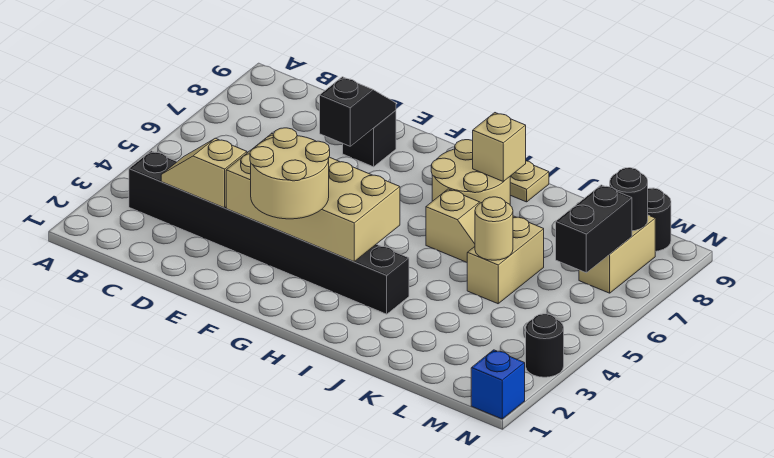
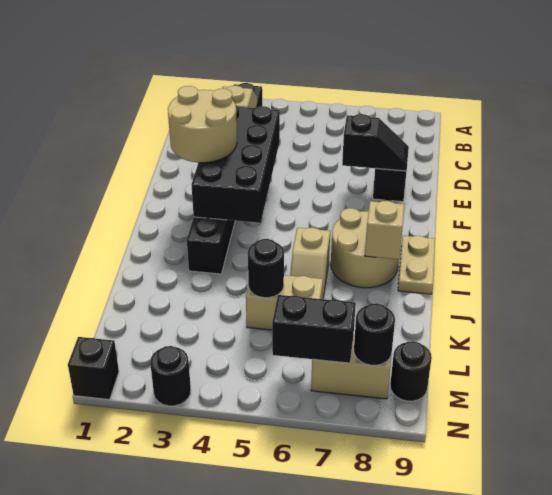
tan 2x4 brick [226,134,400,261] -> black 2x4 brick [191,106,280,223]
tan 1x1 round brick [475,197,513,260] -> black 1x1 round brick [248,239,284,298]
blue 1x1 brick [471,350,525,419] -> black 1x1 brick [68,337,119,400]

